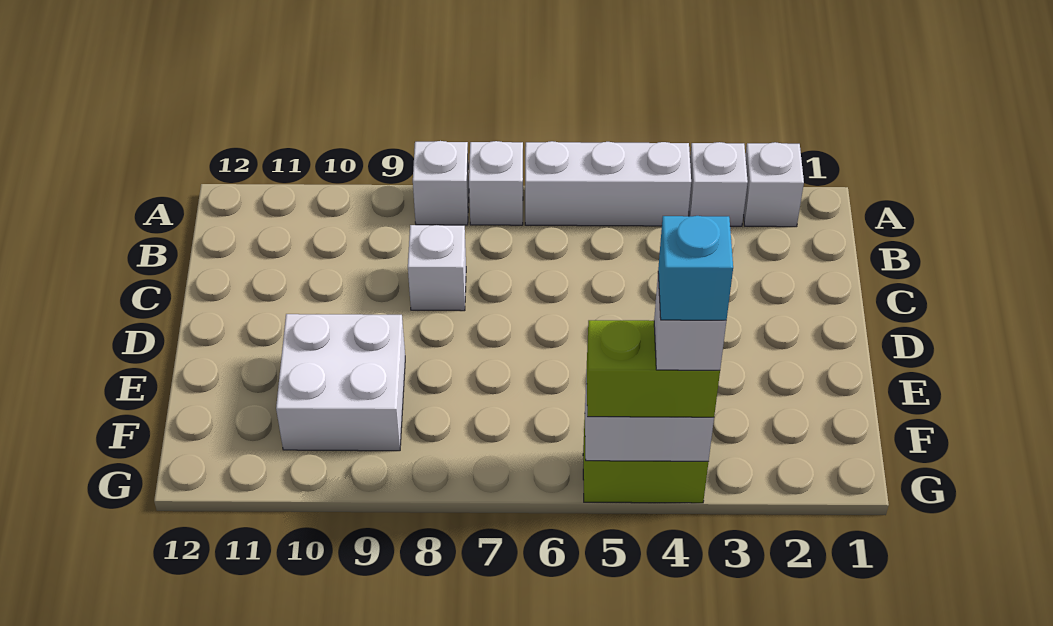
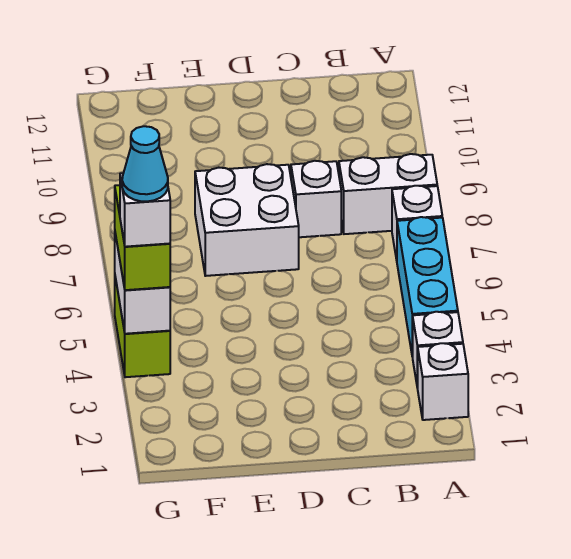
white 1x3 brick [525,141,691,226] -> cyan 1x3 brick [397,217,458,357]
white 1x1 brick [413,141,469,225] -> white 1x2 brick [339,154,437,234]
white 2x2 brick [276,314,405,451] -> white 2x2 brick moved to [195,164,299,276]
cyan 1x1 brick [658,216,733,320] -> cyan 1x1 cone [122,126,168,201]

